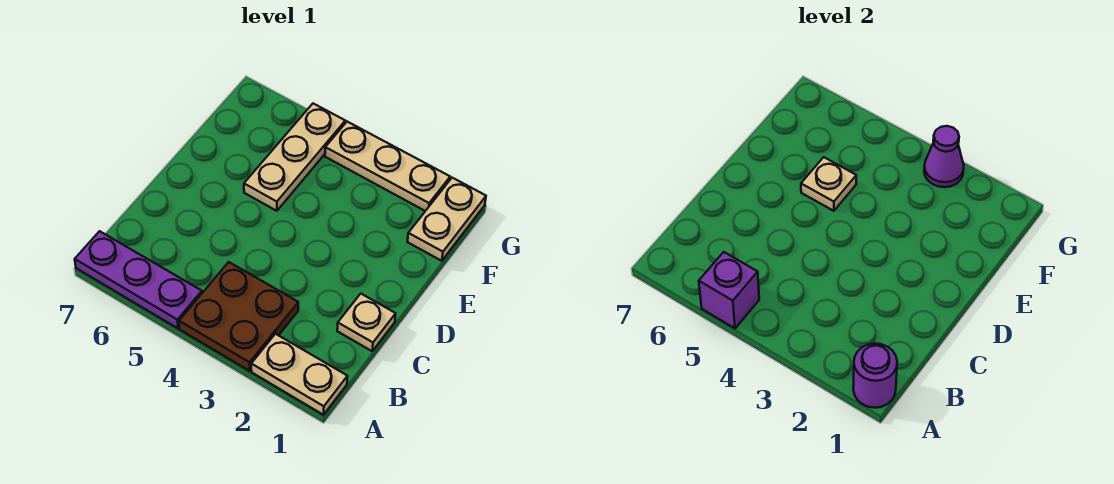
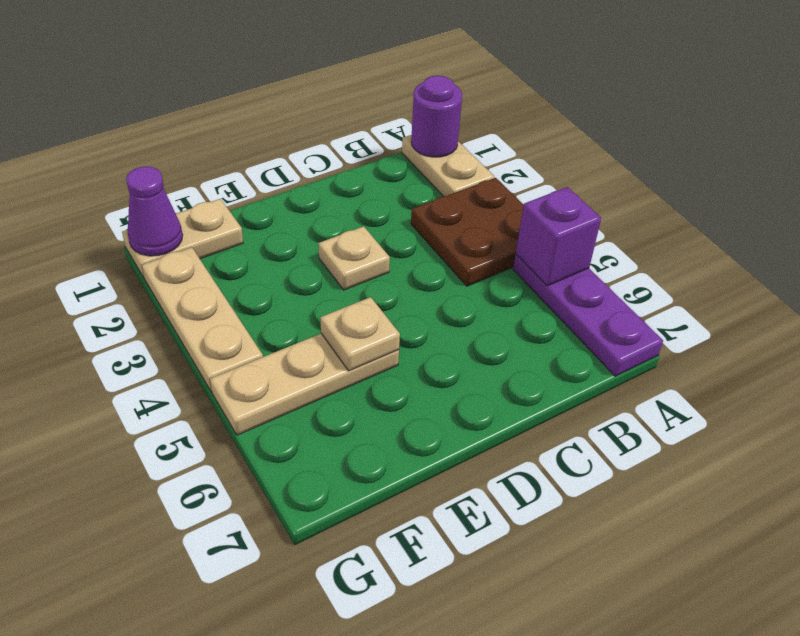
tan 1x1 plate [337,294,396,351] -> tan 1x1 plate moved to [318,226,390,290]
purple 1x1 cone [924,126,964,187] -> purple 1x1 cone moved to [126,167,183,256]

